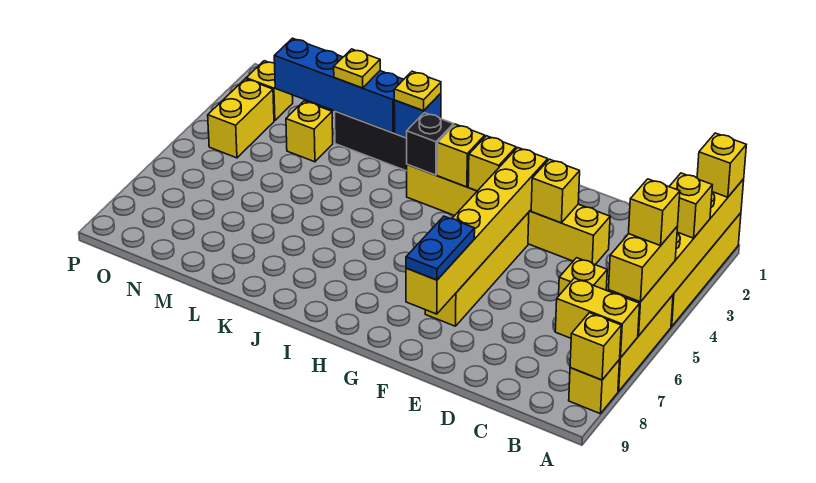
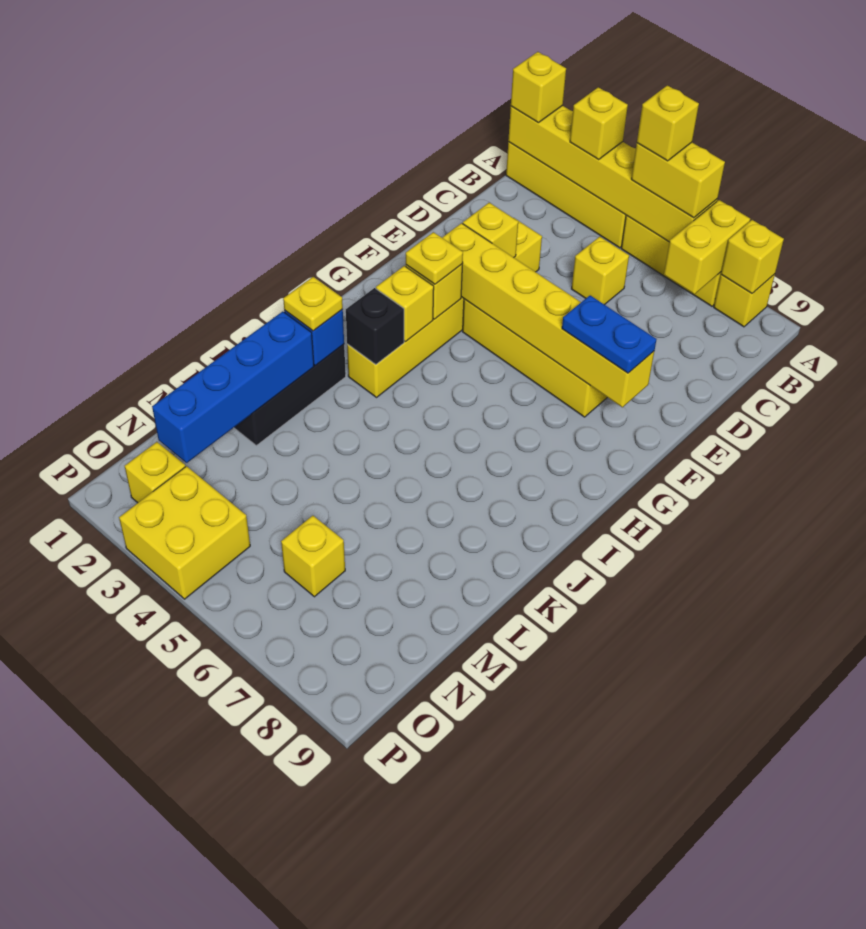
yellow 1x1 plate [334,49,380,88] -> yellow 1x1 plate moved to [406,232,463,284]
yellow 1x1 brick [286,101,333,162] -> yellow 1x1 brick moved to [281,516,345,597]
yellow 1x2 brick [208,79,274,158] -> yellow 2x2 brick [119,466,250,599]

